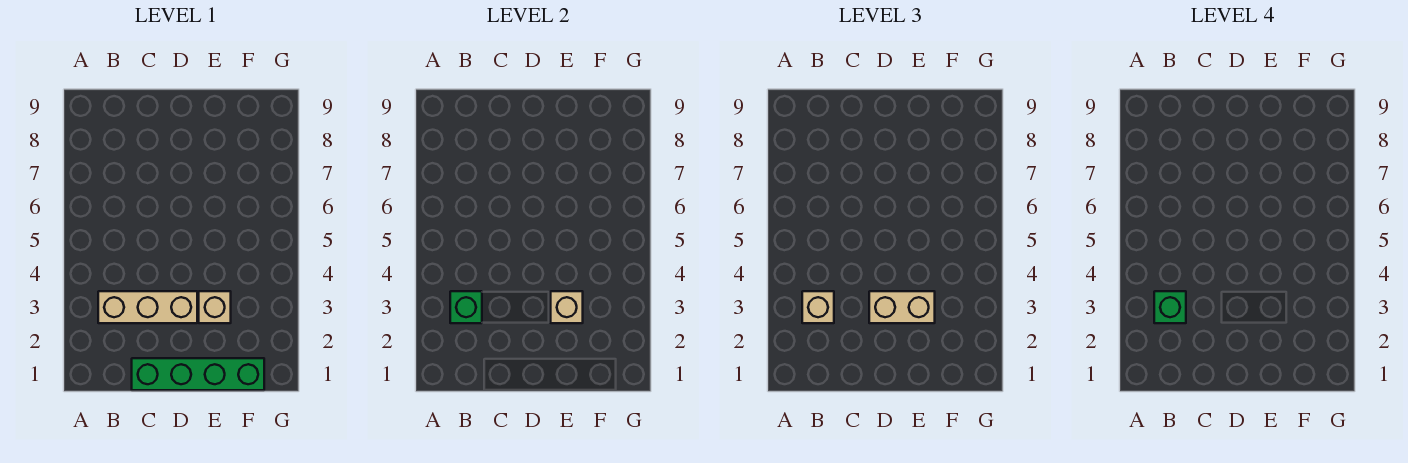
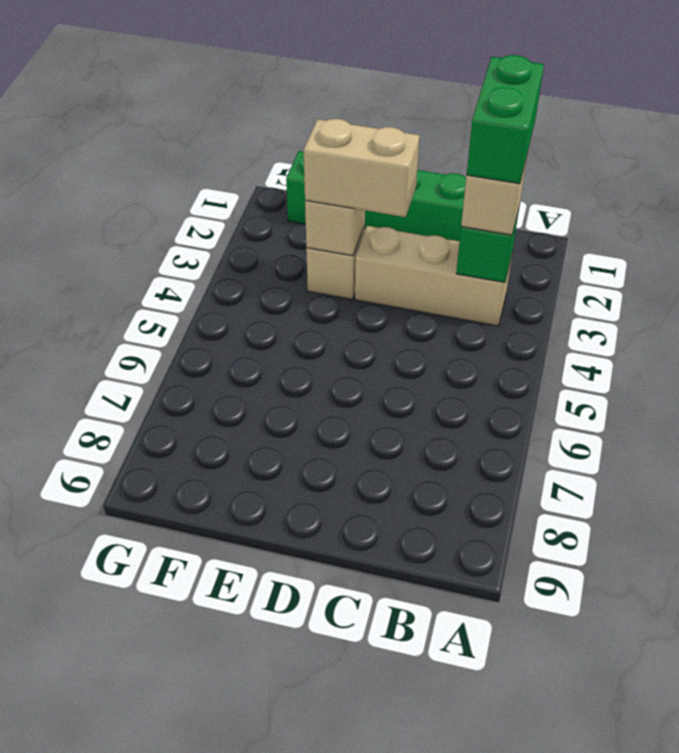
green 1x1 brick [1154,291,1186,323] -> green 1x2 brick [467,55,544,184]

